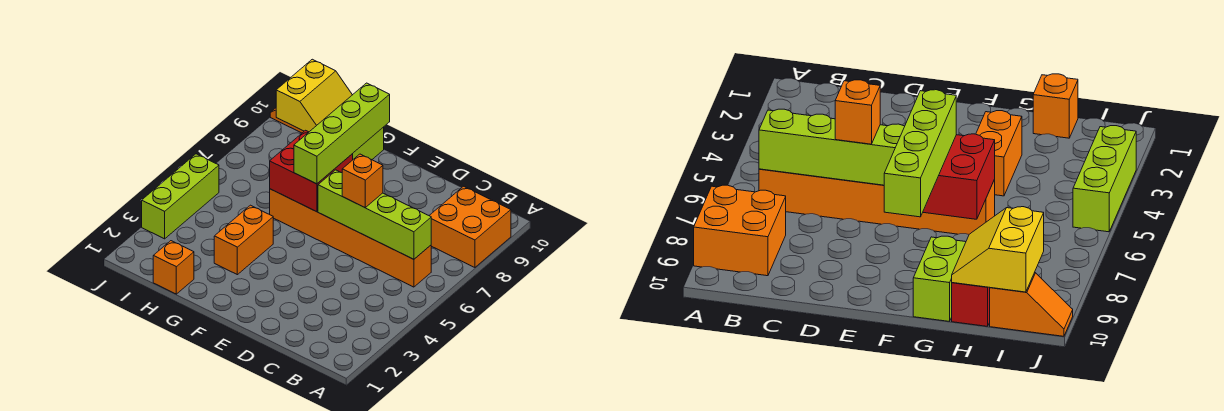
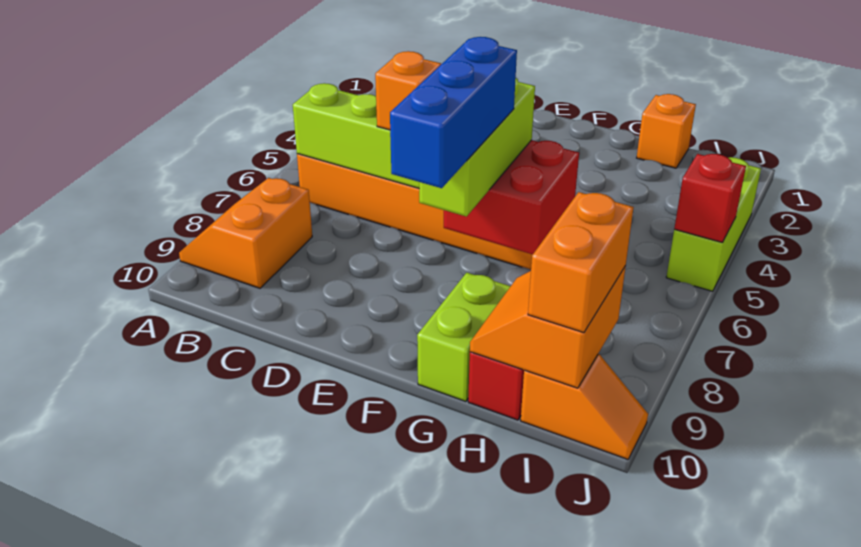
orange 2x2 brick [429,186,511,267] -> orange 2x2 slope [179,178,312,288]
lime 1x4 brick [294,83,390,184] -> lime 1x3 brick [419,78,535,217]
none -> blue 1x3 brick [390,37,517,188]
orange 1x2 brick [214,205,273,275] -> orange 1x2 brick moved to [528,192,634,333]
yellow 2x2 slope [276,59,352,132] -> orange 2x2 slope [470,266,626,388]
none -> red 1x1 brick [674,154,746,243]

